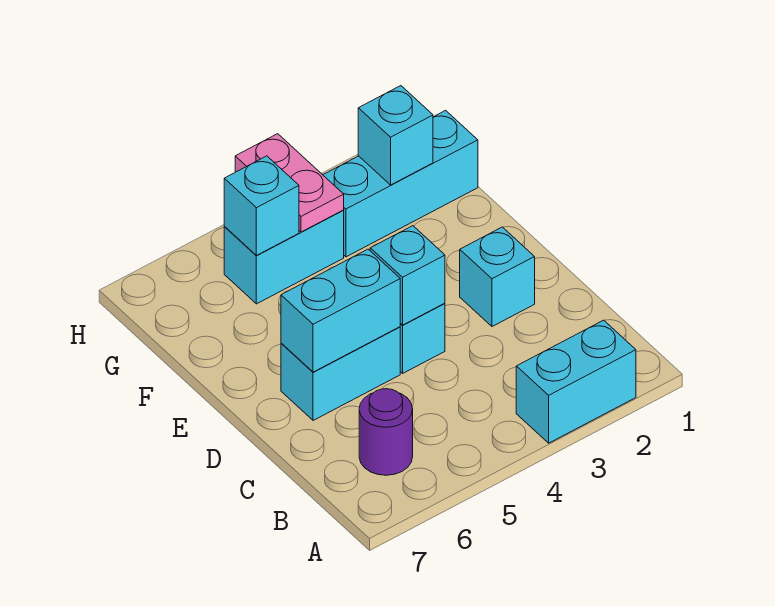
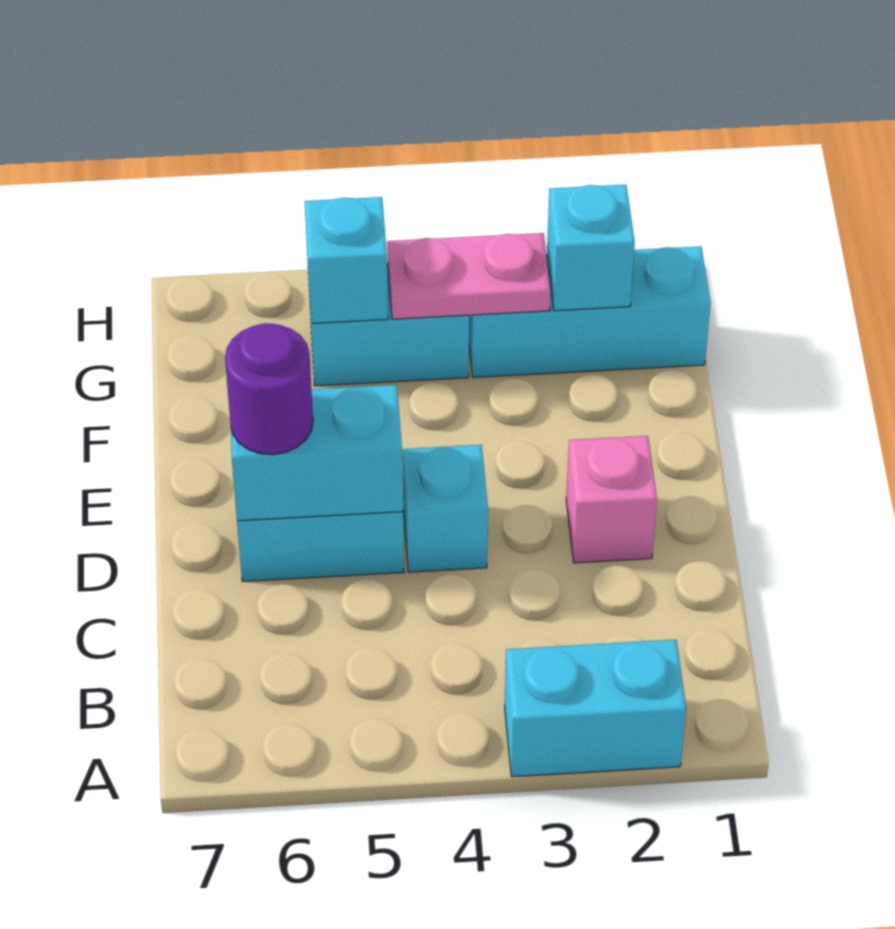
purple 1x1 round brick [359,389,413,475] -> purple 1x1 round brick moved to [225,323,313,455]
cyan 1x1 brick [460,227,535,326] -> pink 1x1 brick [566,436,657,563]
cyan 1x1 brick [370,226,445,325] -> none
pink 1x2 plate [235,134,344,232] -> pink 1x2 plate turned to [387,233,551,319]

